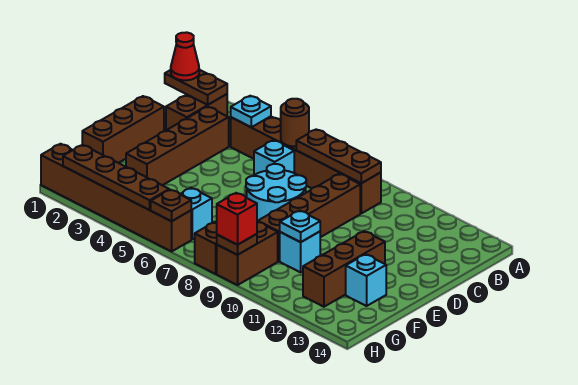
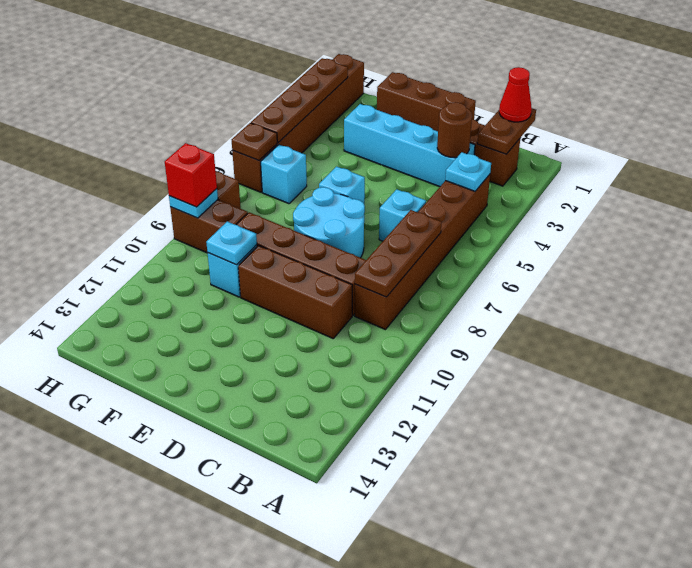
brown 1x1 round brick [281,99,309,147] -> brown 1x1 round brick moved to [437,102,472,158]
brown 1x4 brick [126,107,229,185] -> cyan 1x4 brick [344,104,475,187]
brown 1x3 brick [303,231,385,307] -> brown 1x3 brick moved to [238,245,352,338]
cyan 1x1 brick [346,254,386,306] -> cyan 1x1 brick moved to [319,166,365,203]
brown 1x1 plate [217,234,257,255] -> cyan 1x1 plate [169,189,218,218]

